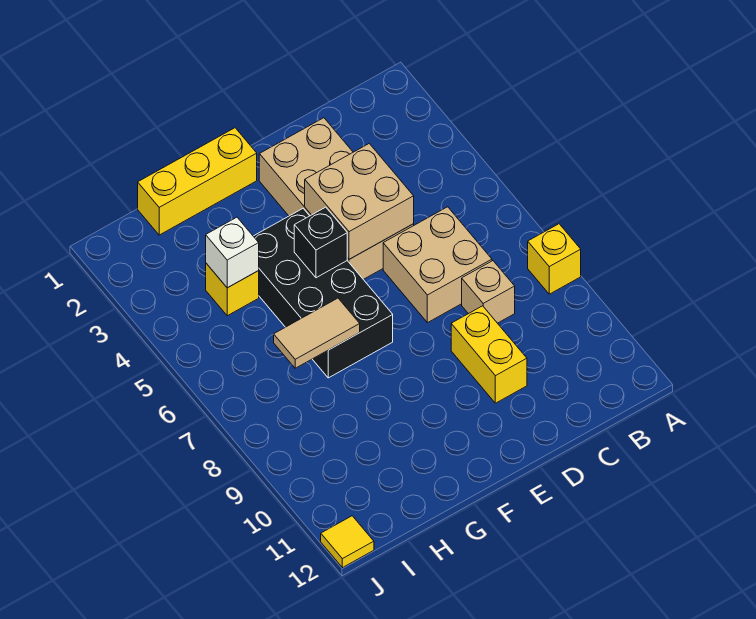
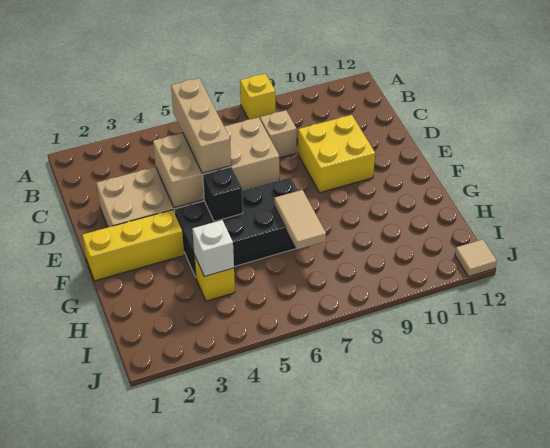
none -> tan 1x3 brick [171,78,231,173]
yellow 1x2 brick [451,306,527,403] -> yellow 2x2 brick [298,115,375,193]
yellow 1x3 brick [138,128,257,235] -> yellow 1x3 brick turned to [82,210,184,281]
yellow 1x1 tile [321,516,374,568] -> tan 1x1 tile [455,239,497,277]

